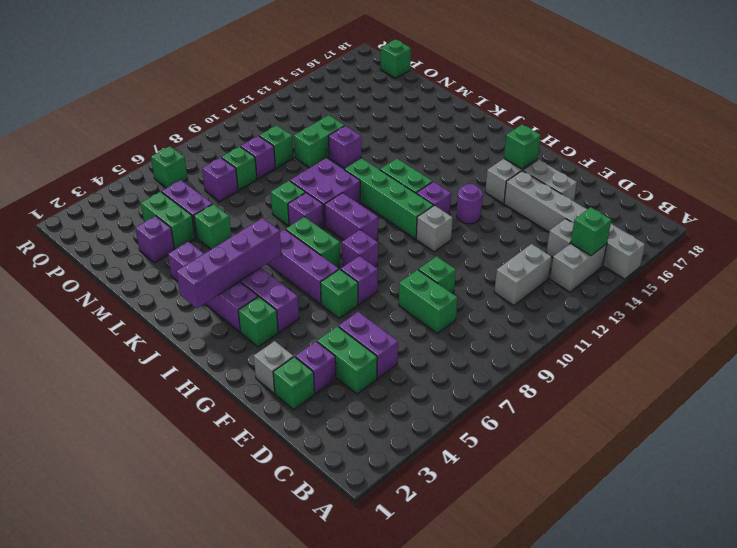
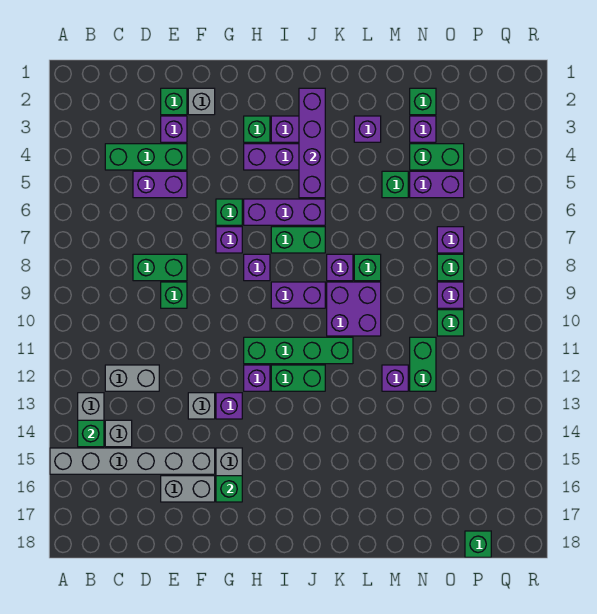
grey 1x2 brick [494,244,551,305] -> grey 1x2 brick turned to [105,365,159,391]
green 1x2 brick [317,326,377,394] -> green 1x3 brick [105,144,187,170]
grey 1x1 brick [416,205,453,252] -> grey 1x1 brick moved to [188,393,215,419]
purple 1x1 round brick [457,184,483,224] -> purple 1x1 brick [216,393,242,419]
green 1x1 brick [151,146,188,188] -> green 1x1 brick moved to [410,88,436,115]

